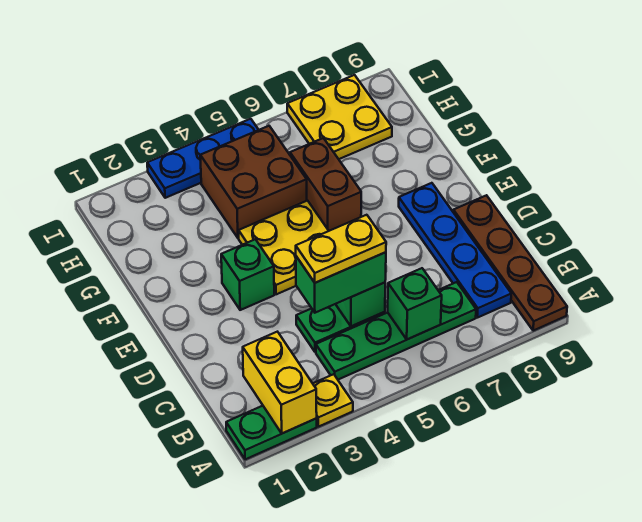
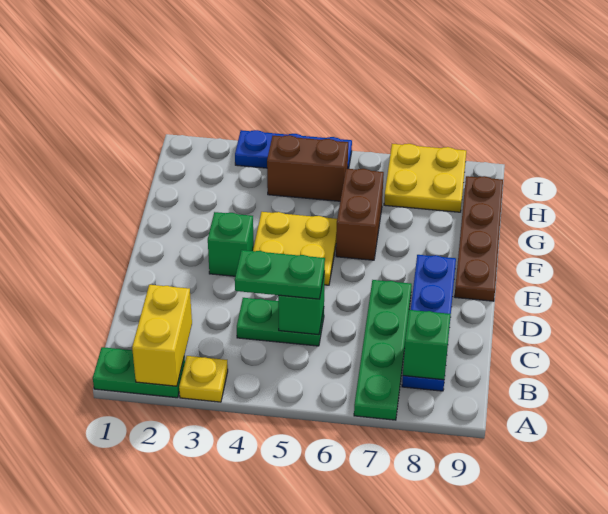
brown 1x4 plate [453,195,567,331] -> brown 1x4 plate moved to [455,176,503,301]
green 1x4 plate [316,282,476,380] -> green 1x4 plate turned to [354,280,412,420]
green 1x1 brick [388,268,442,339] -> green 1x1 brick moved to [403,310,451,380]
green 1x2 brick [296,252,386,313] -> green 1x2 plate [235,250,325,299]
yellow 1x2 plate [296,215,386,283] -> none
brown 2x2 brick [200,126,307,238] -> brown 1x2 brick [267,135,348,201]

